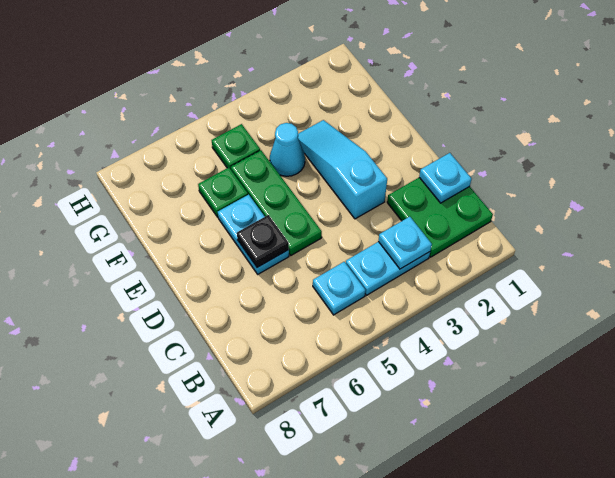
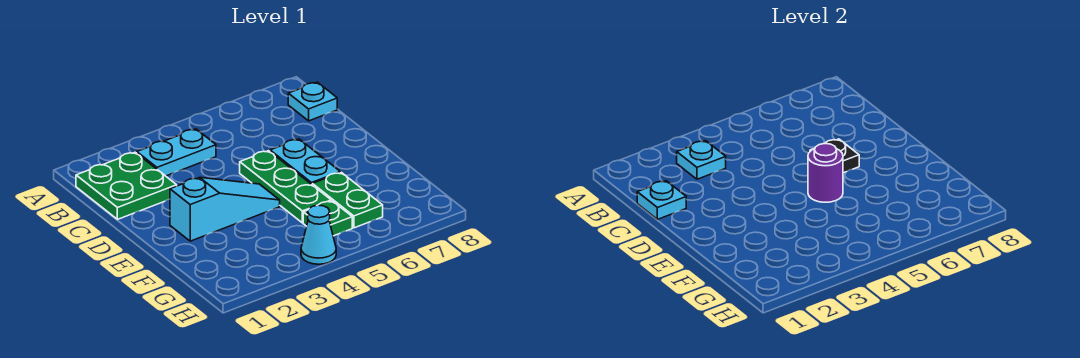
cyan 1x1 plate [313,262,365,315] -> cyan 1x1 plate moved to [288,82,337,121]
cyan 1x3 slope [298,120,387,219] -> cyan 1x3 slope turned to [170,177,280,241]
none -> purple 1x1 round brick [808,144,843,202]
cyan 1x1 cone [270,123,305,176] -> cyan 1x1 cone moved to [301,205,336,264]
green 1x1 plate [198,168,248,217] -> green 1x2 plate [312,172,383,228]

